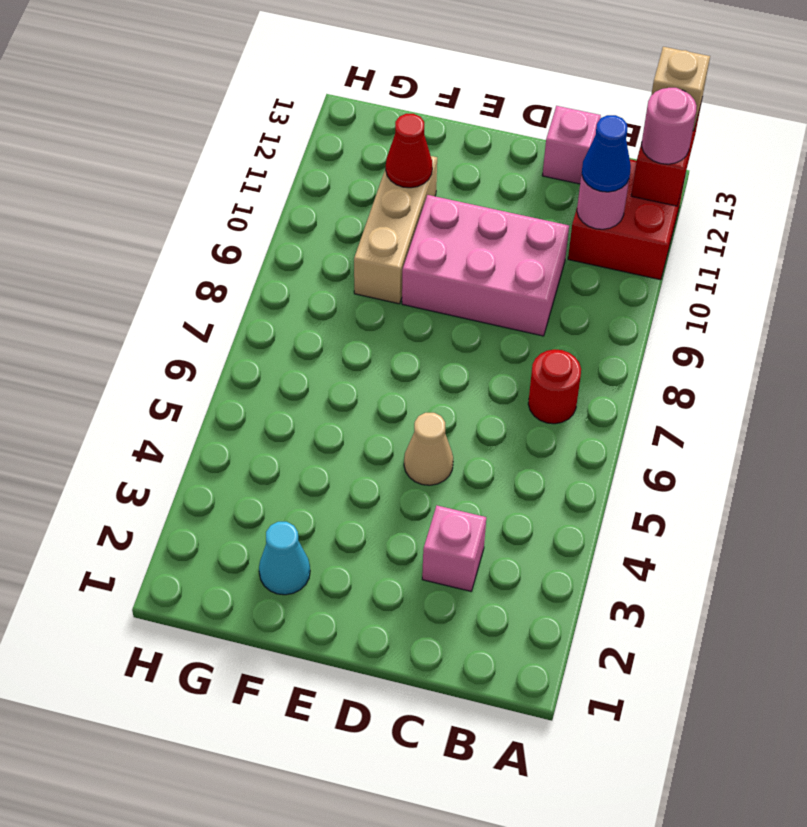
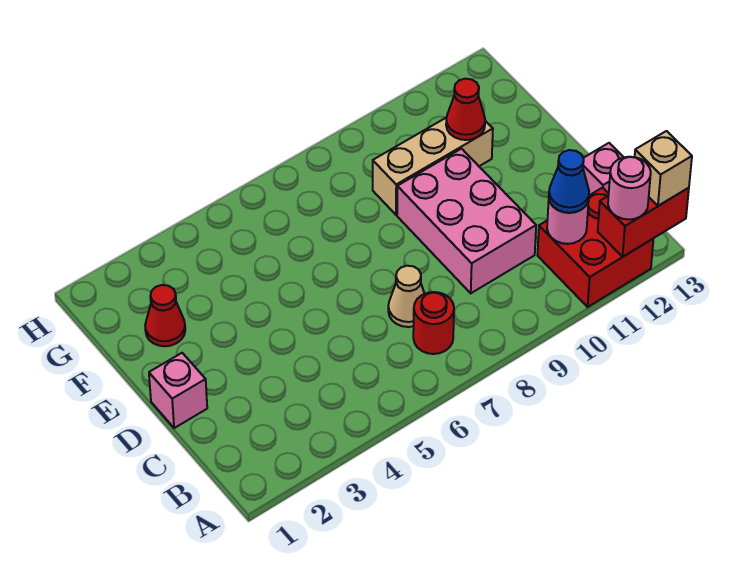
pink 1x1 brick [422,506,486,591] -> pink 1x1 brick moved to [149,353,207,428]
tan 1x1 cone [404,413,453,485] -> tan 1x1 cone moved to [388,266,424,327]
cyan 1x1 cone [259,522,310,595] -> red 1x1 cone [145,285,185,346]

